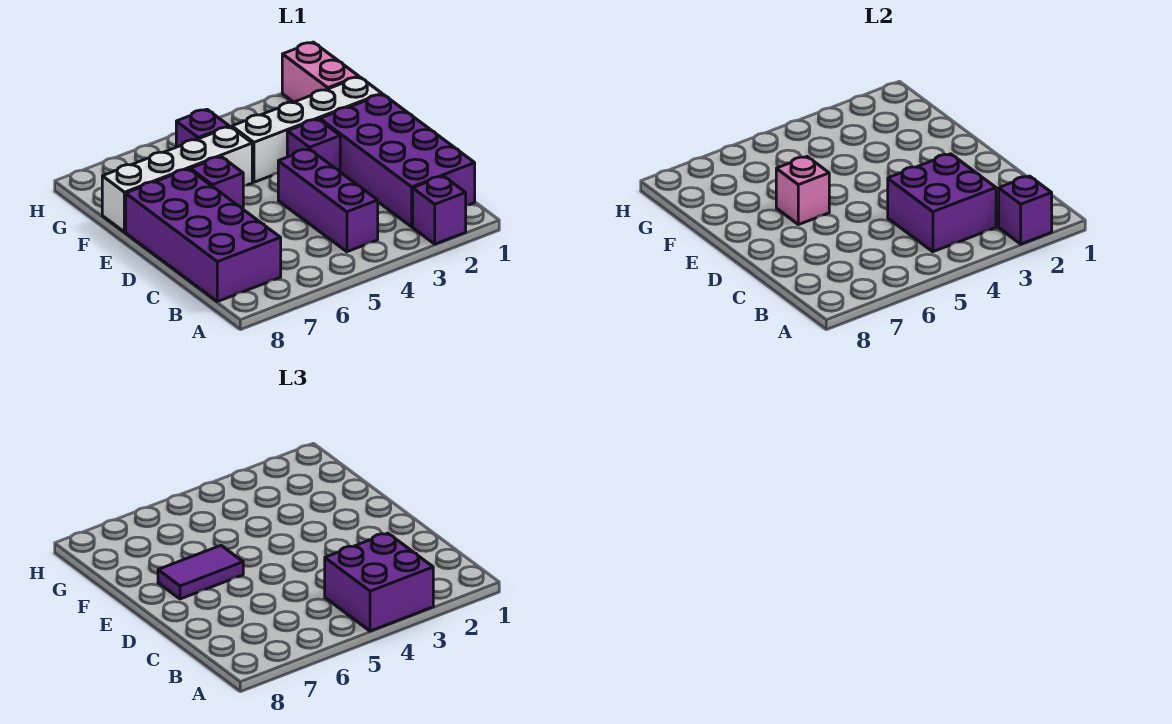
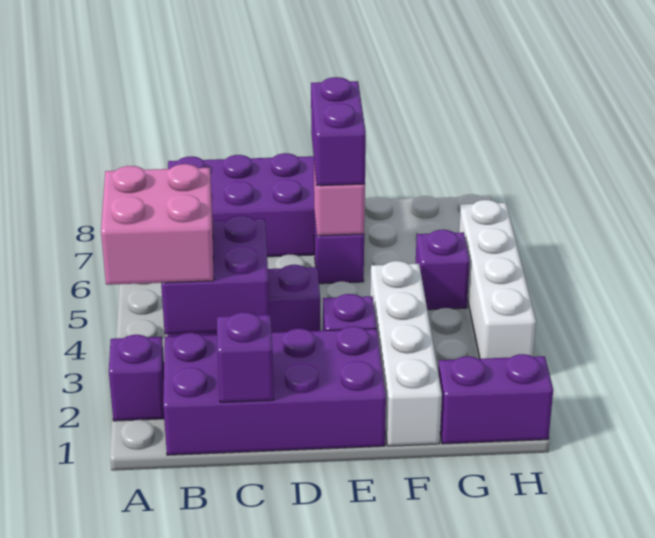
purple 1x1 brick [999,176,1052,244] -> purple 1x1 brick moved to [217,312,274,402]
purple 2x2 brick [325,533,433,631] -> pink 2x2 brick [101,164,214,285]
purple 1x2 tile [158,546,243,599] -> purple 1x2 brick [311,77,366,186]
white 1x4 brick [102,127,252,232] -> white 1x4 brick moved to [459,200,536,359]
pink 1x2 brick [282,42,359,102] -> purple 1x2 brick [438,354,553,444]

